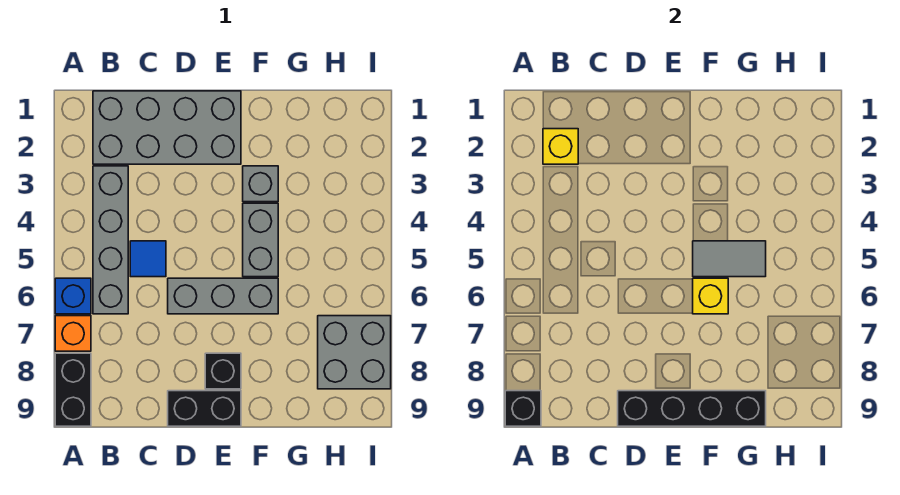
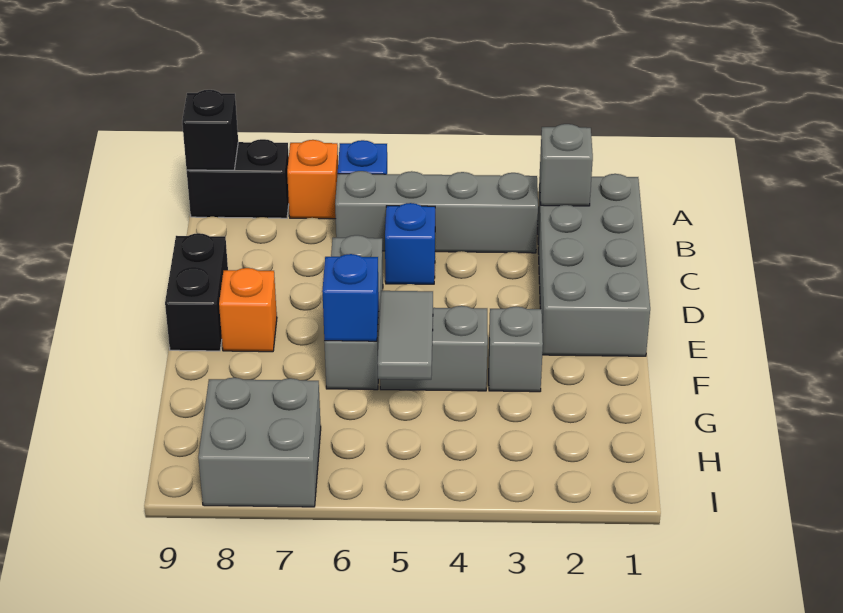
yellow 1x1 brick [543,129,578,164] -> grey 1x1 brick [540,124,593,206]
blue 1x1 tile [130,241,166,277] -> blue 1x1 brick [385,203,435,284]
black 1x4 brick [618,391,766,426] -> none
black 1x1 brick [205,353,241,389] -> orange 1x1 brick [219,268,277,352]
yellow 1x1 brick [693,278,728,314] -> blue 1x1 brick [322,254,379,341]

